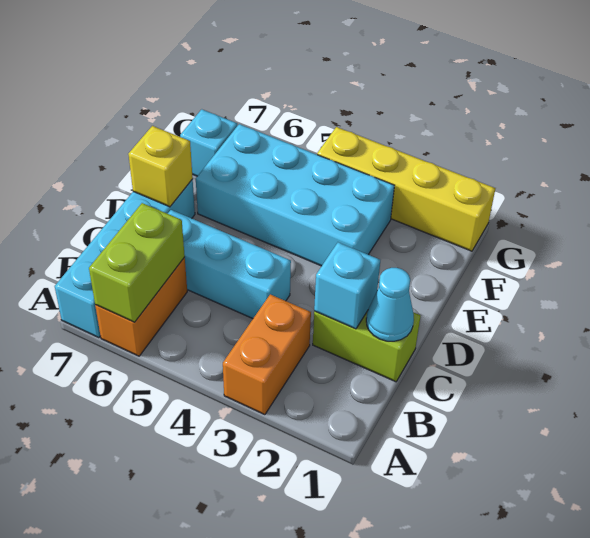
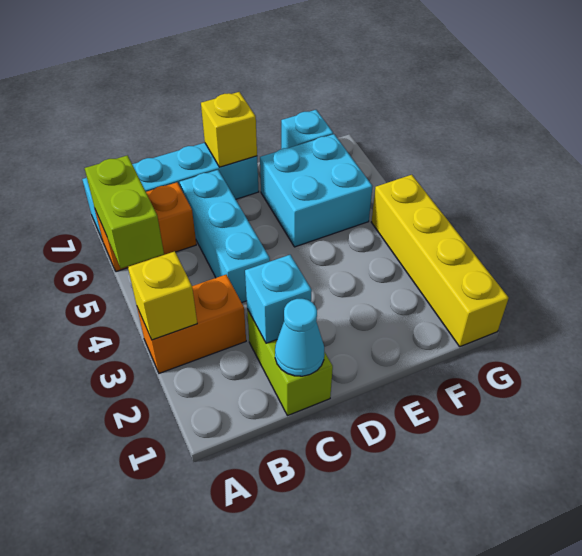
none -> yellow 1x1 brick [128,251,197,340]
lime 1x2 brick [89,203,185,322] -> lime 1x2 brick turned to [85,155,164,268]
cyan 2x4 brick [196,124,394,266] -> cyan 2x2 brick [260,134,373,247]

